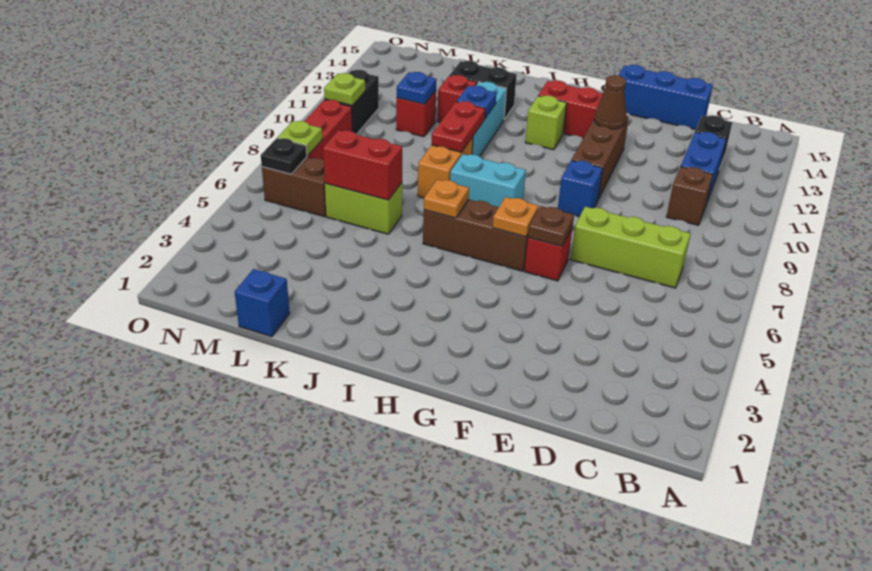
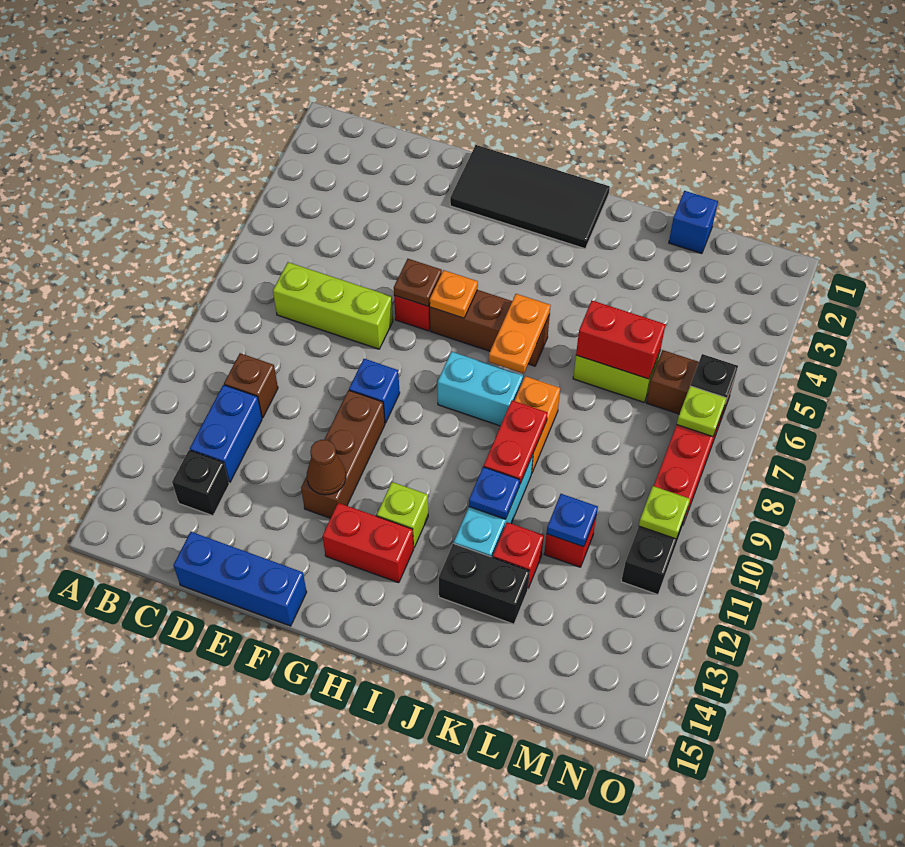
none -> black 2x4 tile [450,145,610,249]
orange 1x1 plate [424,179,469,218] -> orange 1x2 plate [489,294,551,374]

